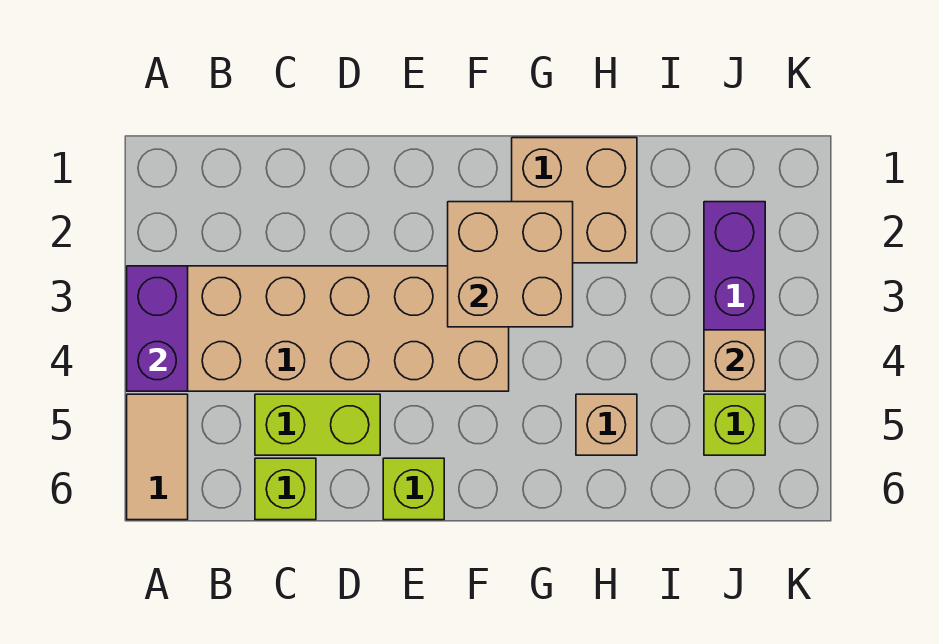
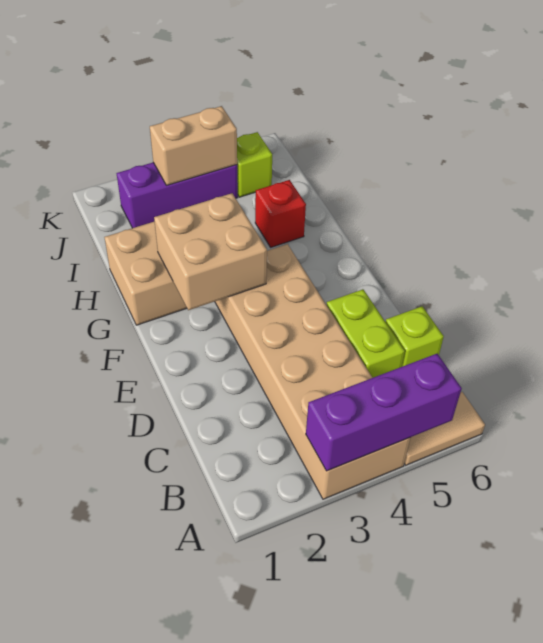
purple 1x2 brick [127,266,188,391] -> purple 1x3 brick [306,354,462,471]
lime 1x1 brick [383,458,444,520] -> none
tan 1x1 brick [576,394,637,455] -> red 1x1 brick [255,180,306,247]
tan 1x1 brick [704,330,765,391] -> tan 1x2 brick [150,106,237,185]

